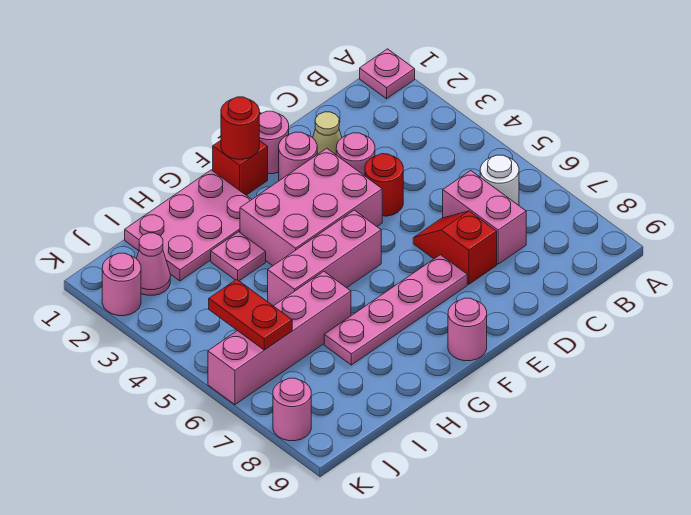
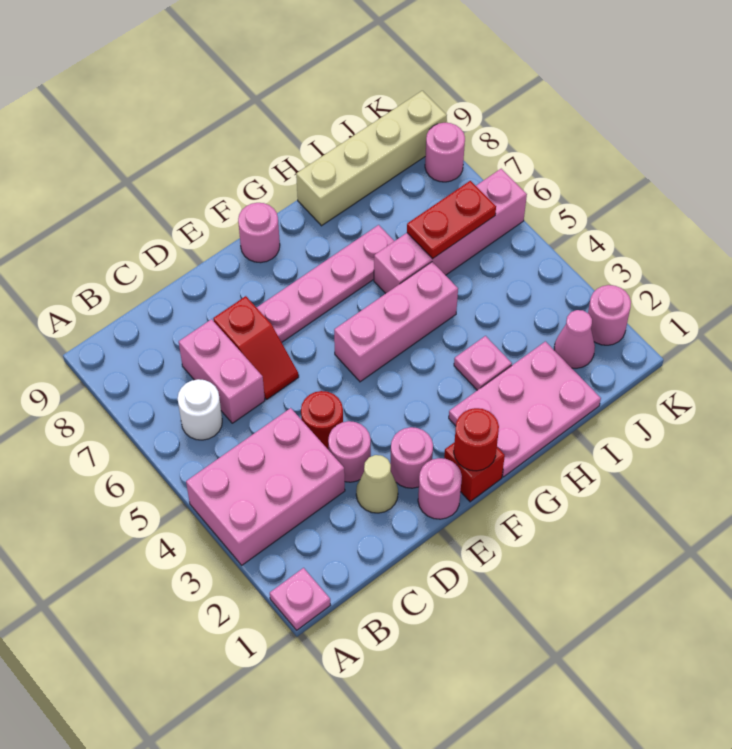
pink 2x3 brick [240,148,382,266] -> pink 2x3 brick moved to [186,408,345,565]
none -> tan 1x4 brick [296,91,447,226]
red 1x2 plate [209,279,292,350] -> red 1x2 plate turned to [407,181,496,259]

